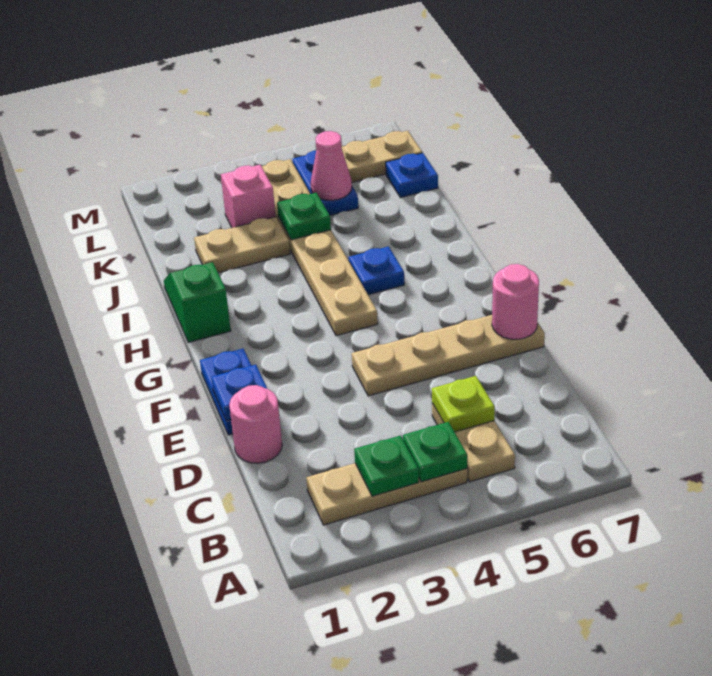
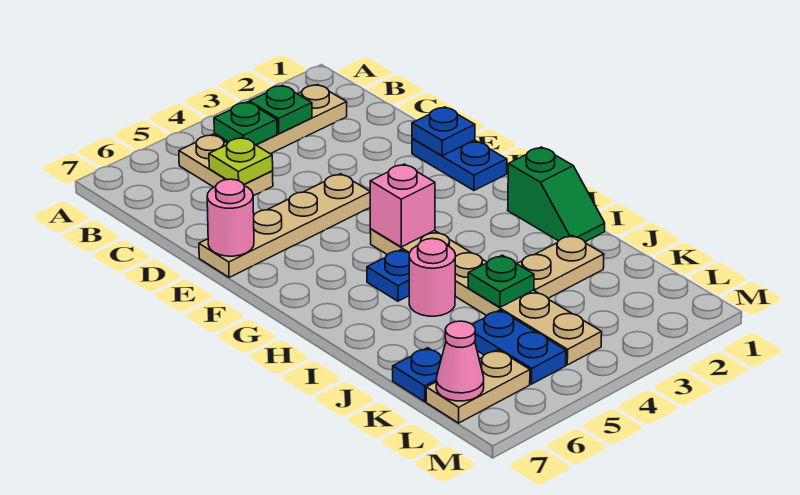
pink 1x1 round brick [229,385,282,463] -> pink 1x1 round brick moved to [409,239,455,316]
pink 1x1 brick [221,165,276,228] -> pink 1x1 brick moved to [370,164,435,247]
pink 1x1 cone [311,131,352,200] -> pink 1x1 cone moved to [436,321,484,401]

